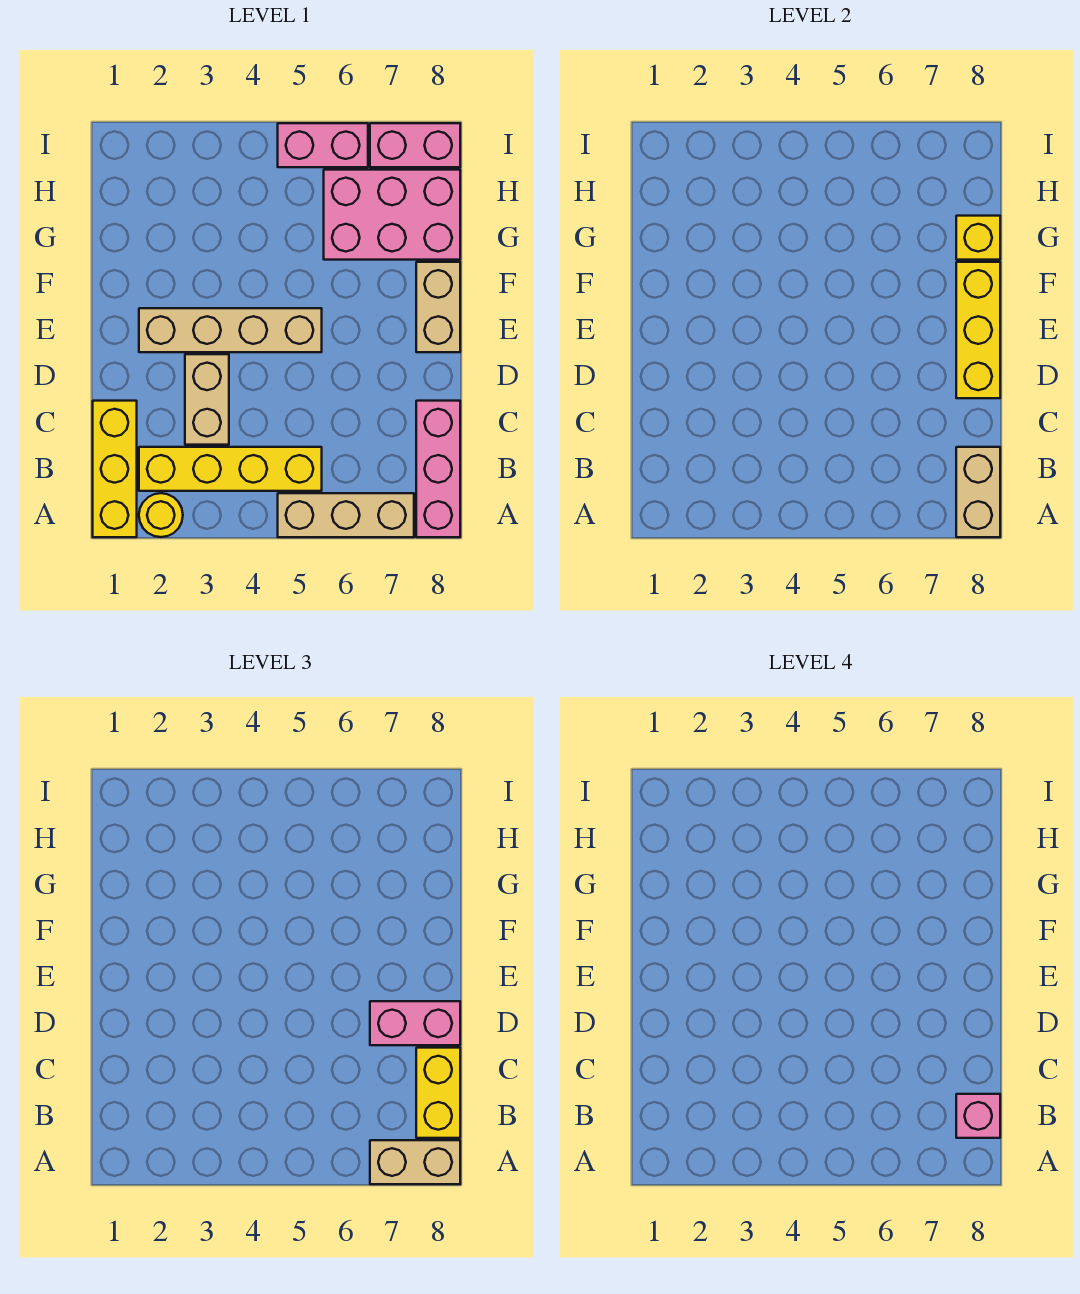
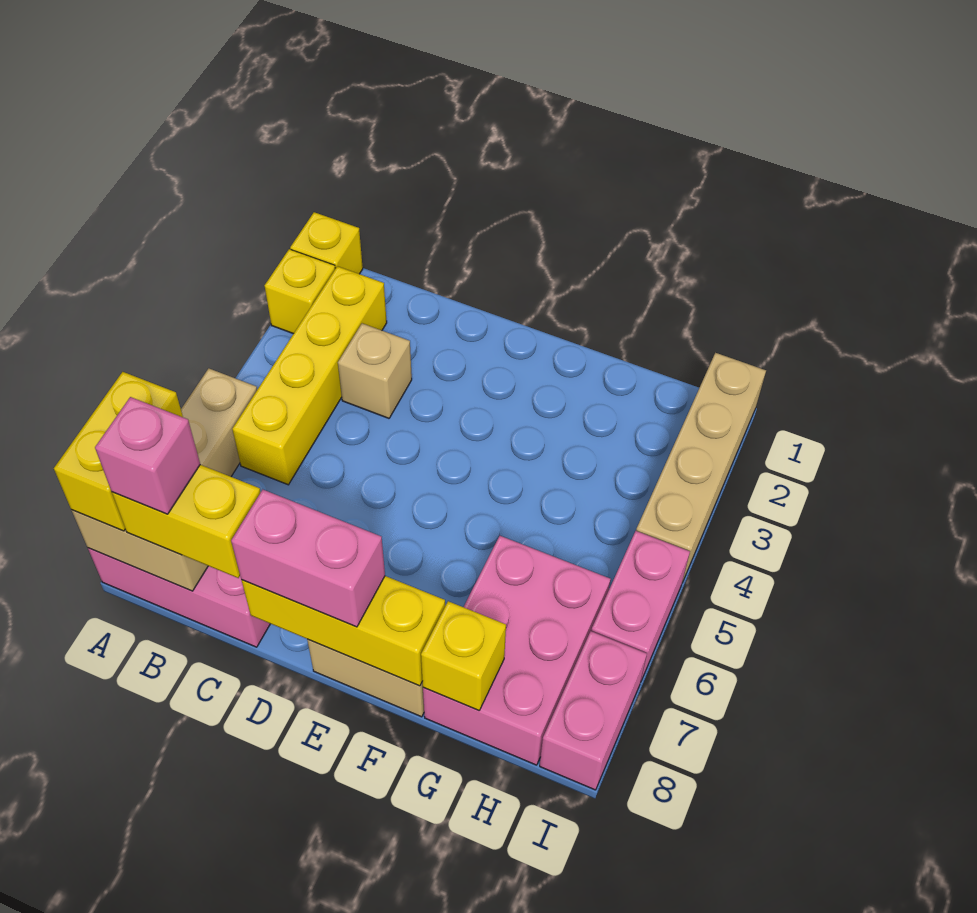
yellow 1x3 brick [93,401,137,537] -> yellow 1x1 brick [290,212,363,274]
yellow 1x1 round brick [139,493,183,537] -> yellow 1x1 brick [265,249,335,334]
tan 1x2 brick [370,1140,460,1184] -> yellow 1x2 brick [54,372,183,531]
tan 1x2 brick [185,354,229,445] -> tan 1x1 brick [338,323,412,418]
pink 1x2 brick [370,1001,460,1045] -> pink 1x2 brick turned to [231,490,385,627]
tan 1x4 brick [139,308,322,352] -> tan 1x4 brick moved to [636,353,766,583]

